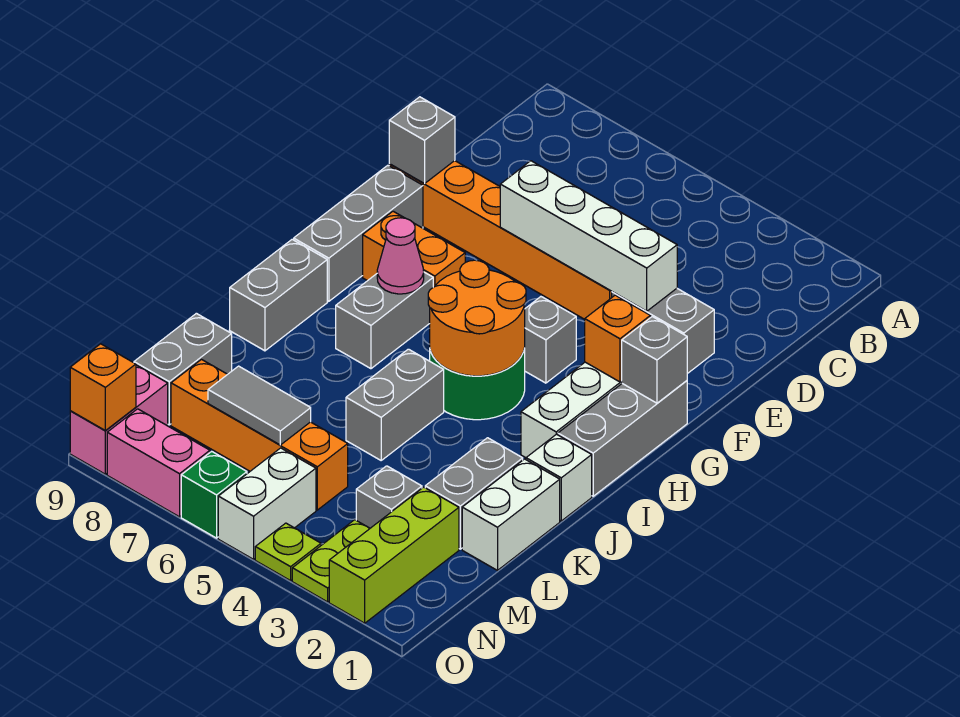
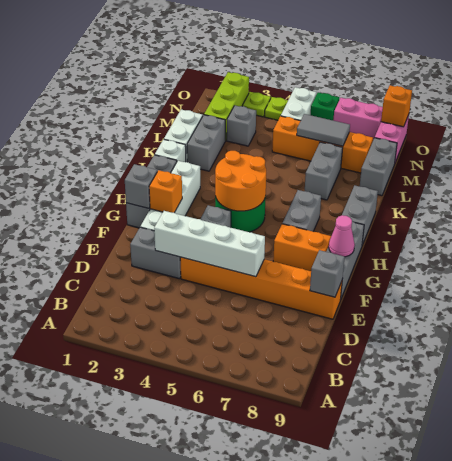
pink 1x1 cone [377,218,424,294] -> pink 1x1 cone moved to [329,215,355,257]
grey 1x2 brick [346,349,444,460] -> grey 1x2 brick moved to [305,142,343,200]
lime 1x2 plate [292,520,370,602] -> lime 1x1 plate [242,92,271,117]

